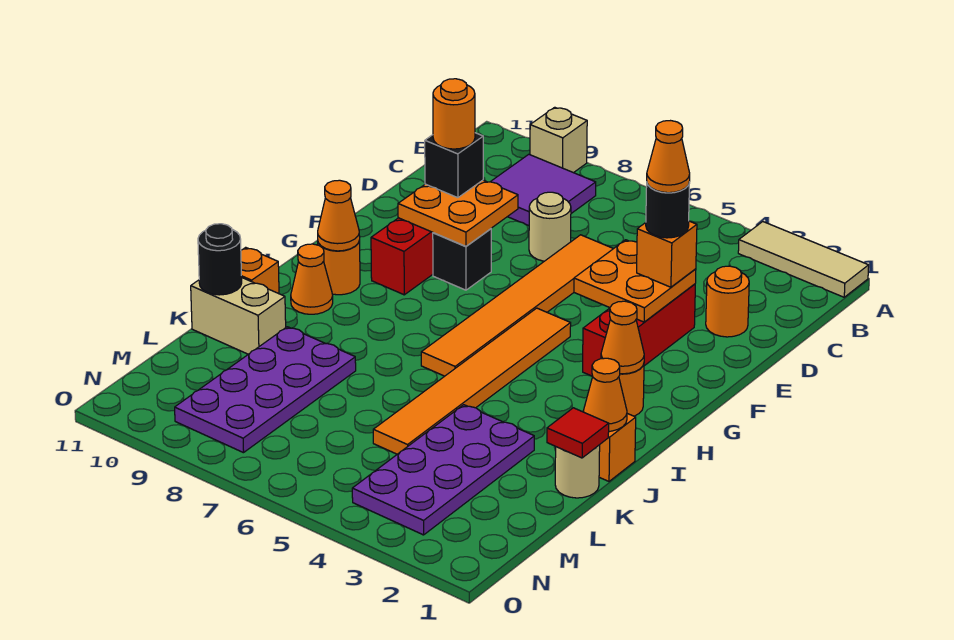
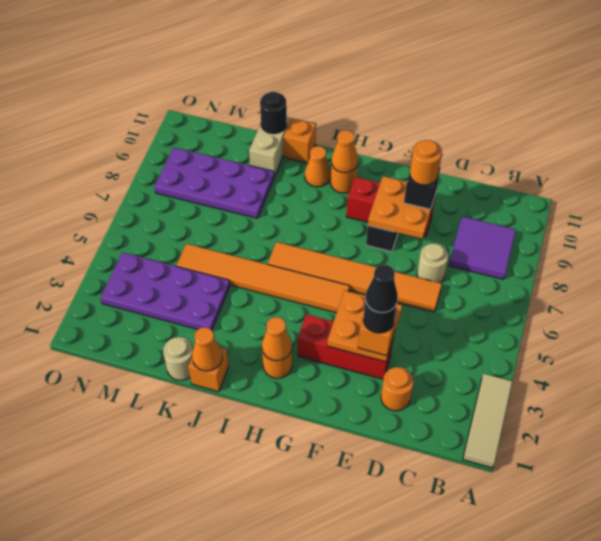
tan 1x1 brick [530,107,587,173] -> none
orange 1x1 cone [647,121,690,193] -> black 1x1 cone [365,265,398,313]
red 1x1 tile [547,408,609,458] -> none

